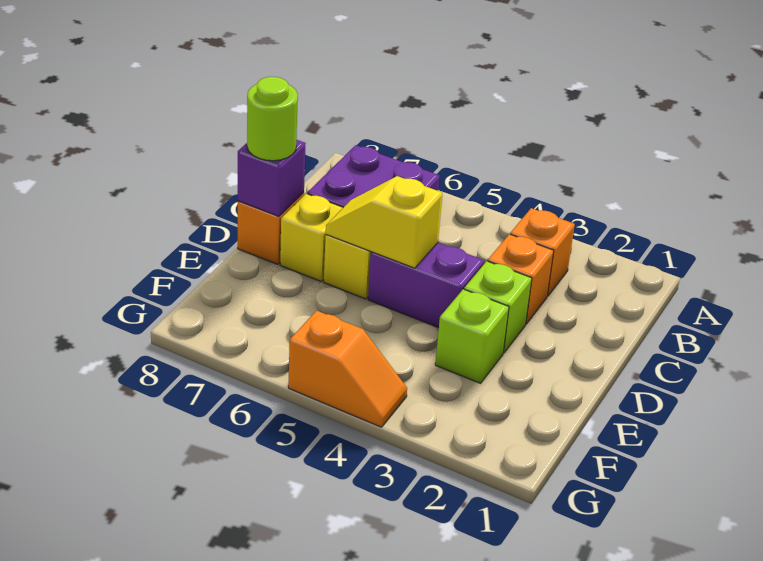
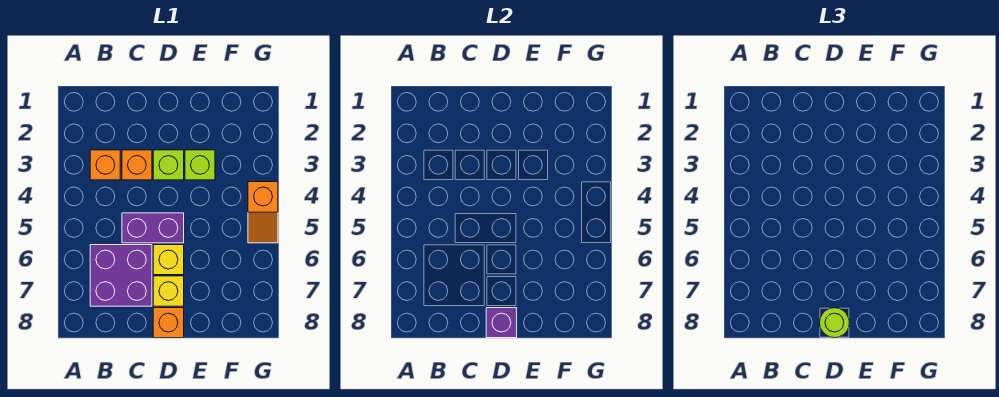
purple 1x2 brick [368,243,484,328] -> purple 1x2 brick turned to [122,213,184,243]
yellow 1x2 slope [326,176,442,268] -> none
orange 1x2 slope [288,311,407,427] -> orange 1x2 slope turned to [248,182,278,243]

